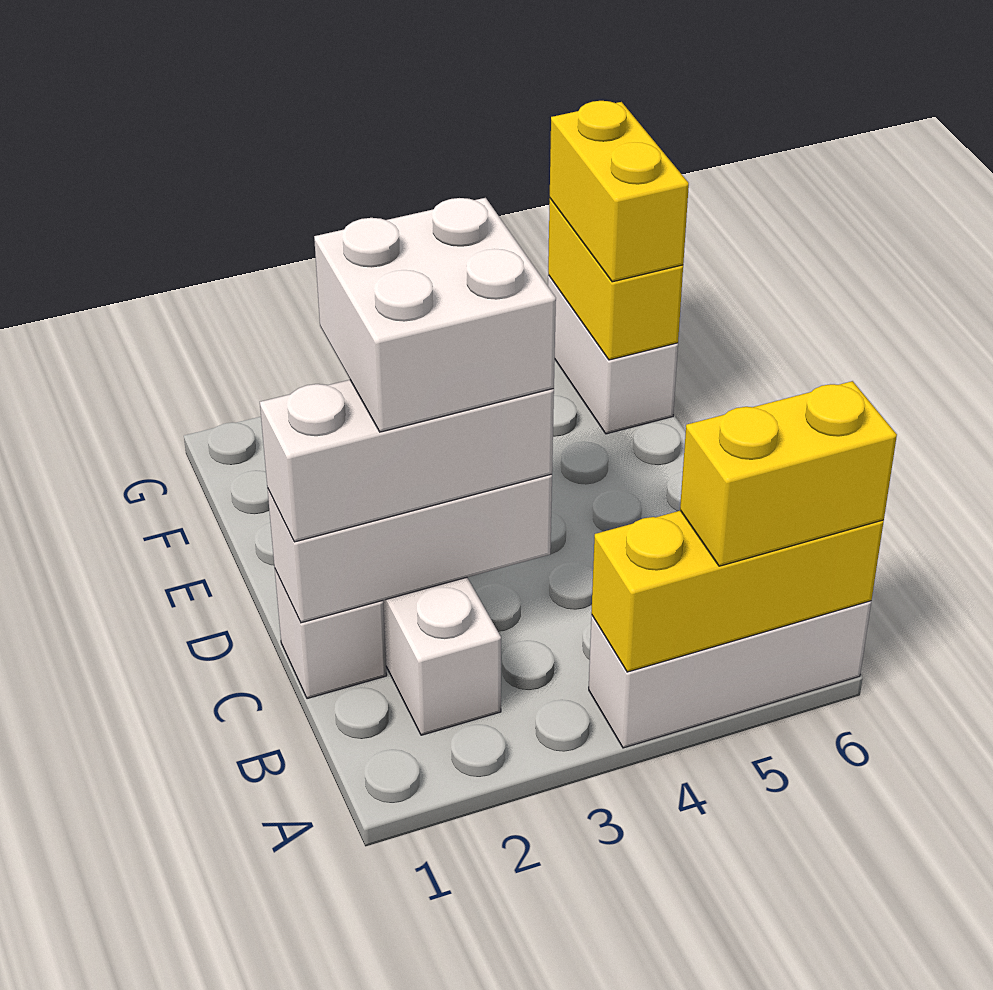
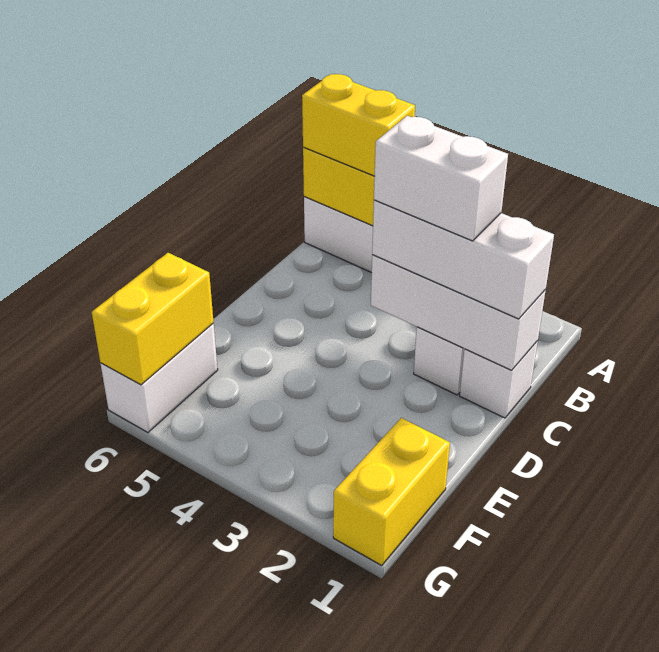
white 2x2 brick [314,198,556,432] -> white 1x2 brick [374,116,508,241]
yellow 1x2 brick [550,101,689,282] -> yellow 1x2 brick moved to [333,418,450,565]

